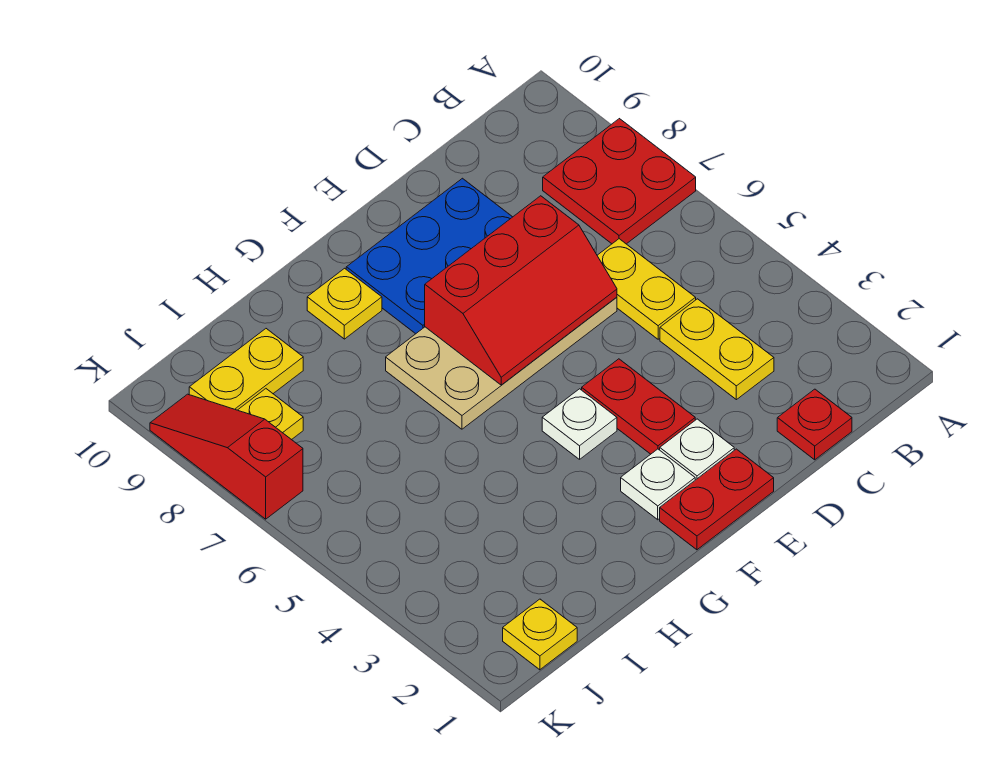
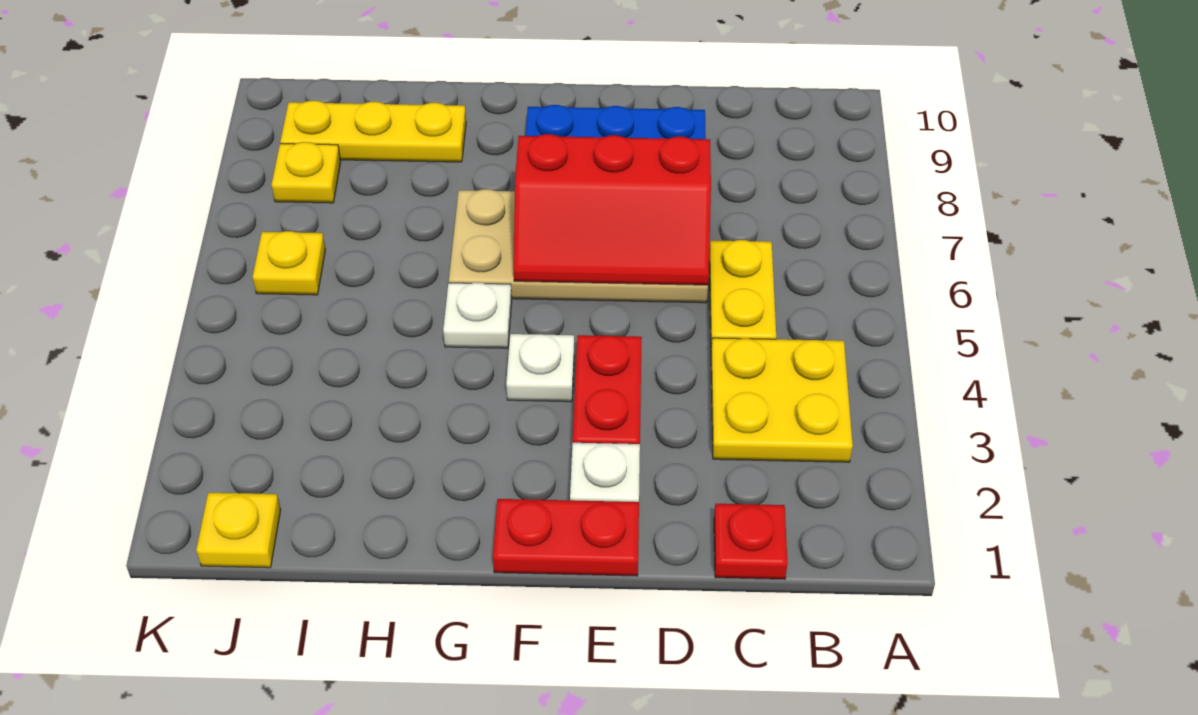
red 2x2 plate [543,119,696,244] -> none
yellow 1x2 plate [660,299,774,400] -> yellow 2x2 plate [711,338,853,462]
white 1x1 plate [621,449,695,520] -> white 1x1 plate moved to [443,283,512,348]
yellow 1x1 plate [307,268,382,339] -> yellow 1x1 plate moved to [253,231,325,295]
yellow 1x2 plate [189,329,303,410] -> yellow 1x3 plate [280,101,466,162]
red 1x3 slope [150,394,303,519] -> none

